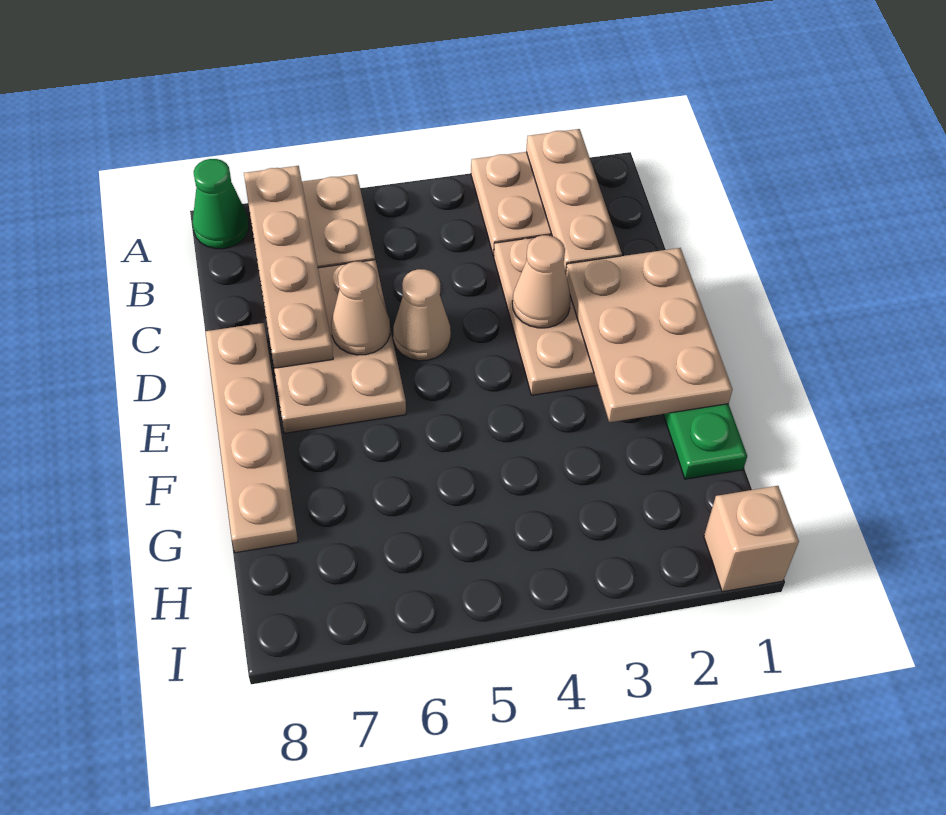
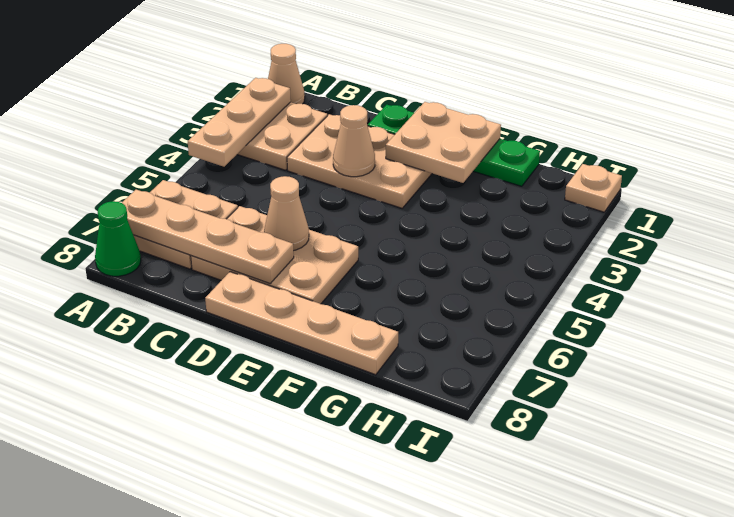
tan 1x3 plate [526,129,622,273] -> tan 1x3 plate turned to [188,78,291,167]
tan 2x3 plate [566,248,733,422] -> tan 2x2 plate [386,102,501,183]
tan 1x1 cone [393,269,451,361] -> tan 1x1 cone moved to [268,44,305,104]
tan 1x1 brick [704,486,799,592] -> tan 1x1 plate [565,164,622,212]

